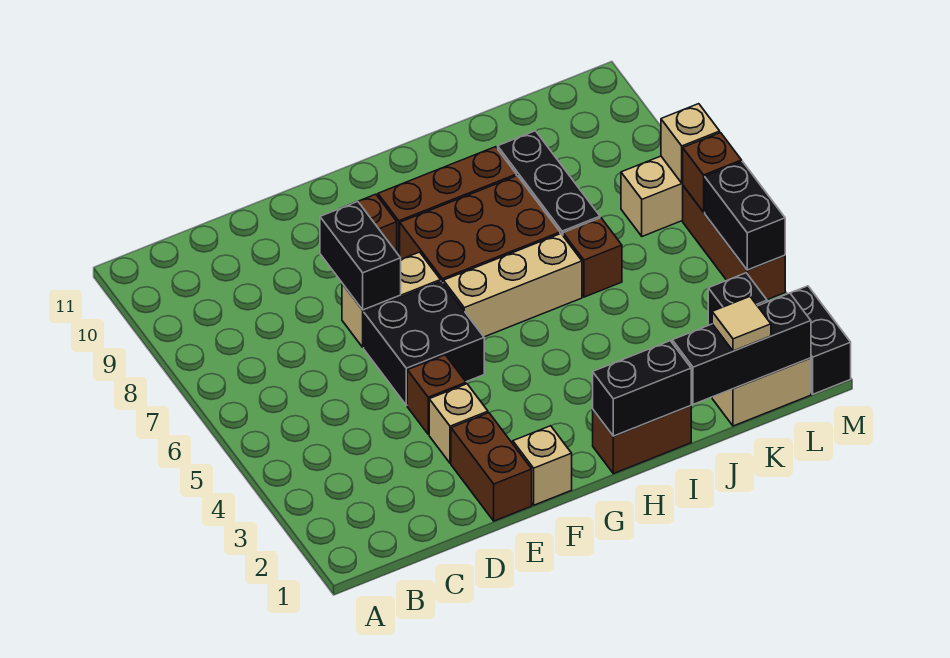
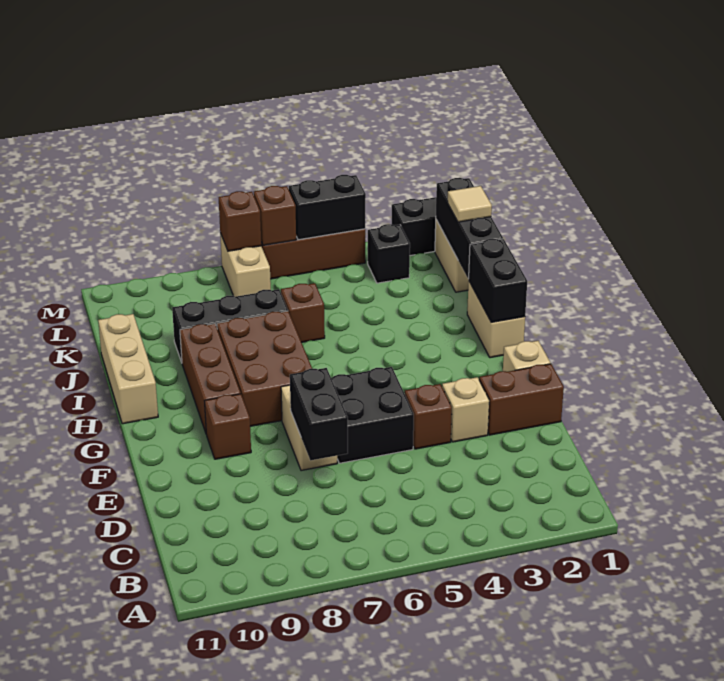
black 1x2 brick [320,202,401,310] -> black 1x2 brick turned to [290,368,348,460]
tan 1x3 brick [443,234,582,337] -> tan 1x3 brick moved to [98,314,158,424]
brown 1x2 brick [593,406,691,474] -> tan 1x2 brick [467,281,525,358]
tan 1x1 brick [661,104,720,183] -> brown 1x1 brick [219,191,261,251]

